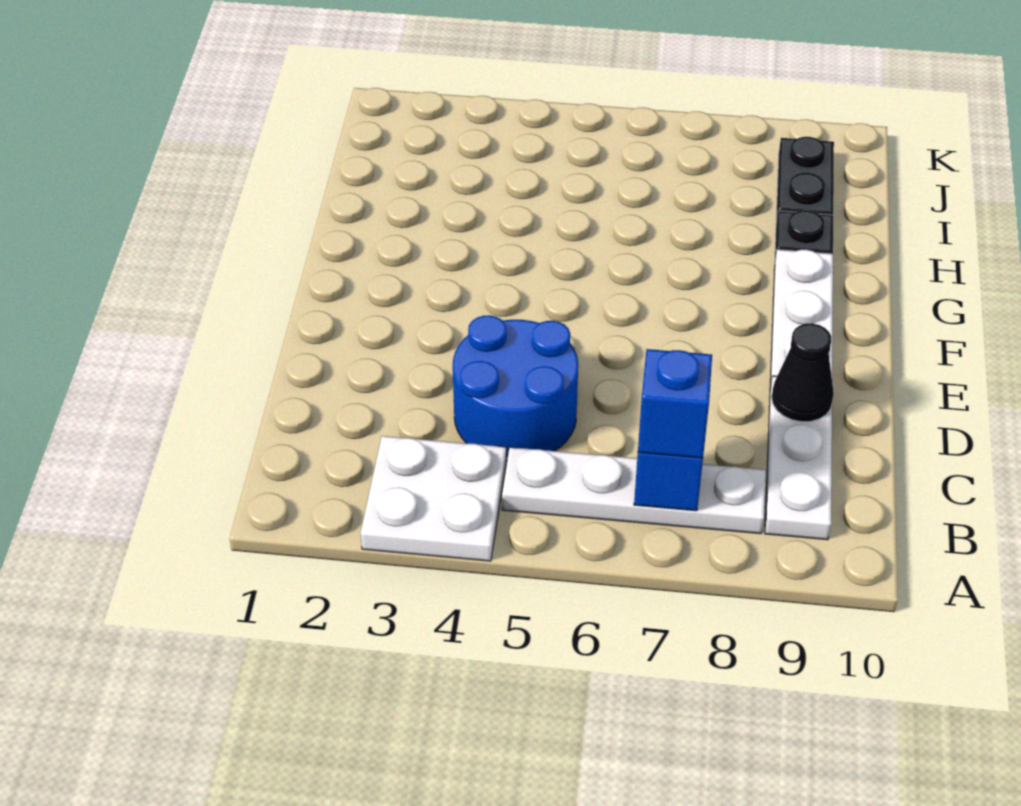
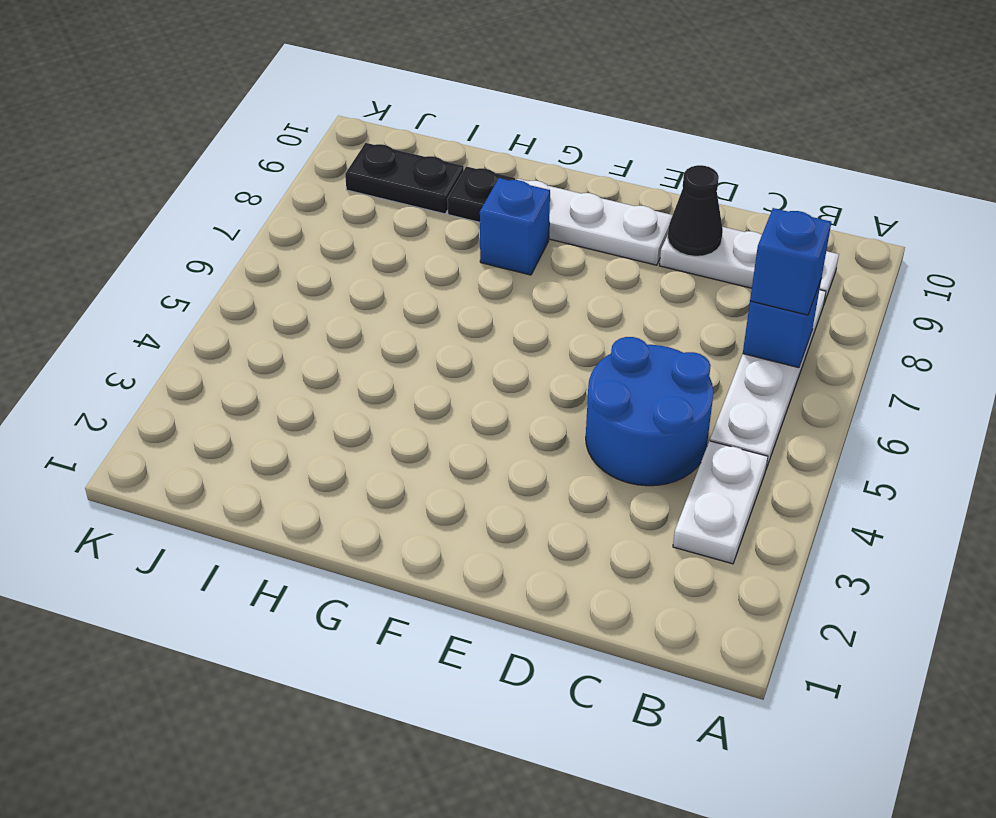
white 2x2 plate [361,436,506,561] -> white 1x2 plate [673,441,768,564]
none -> blue 1x1 brick [480,178,550,275]

